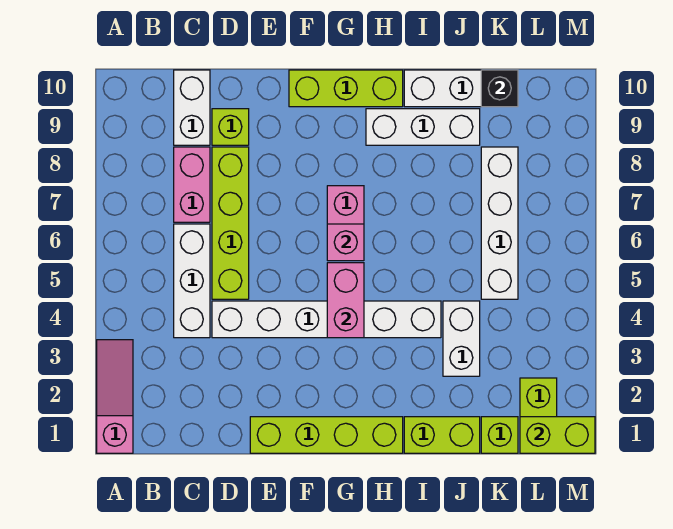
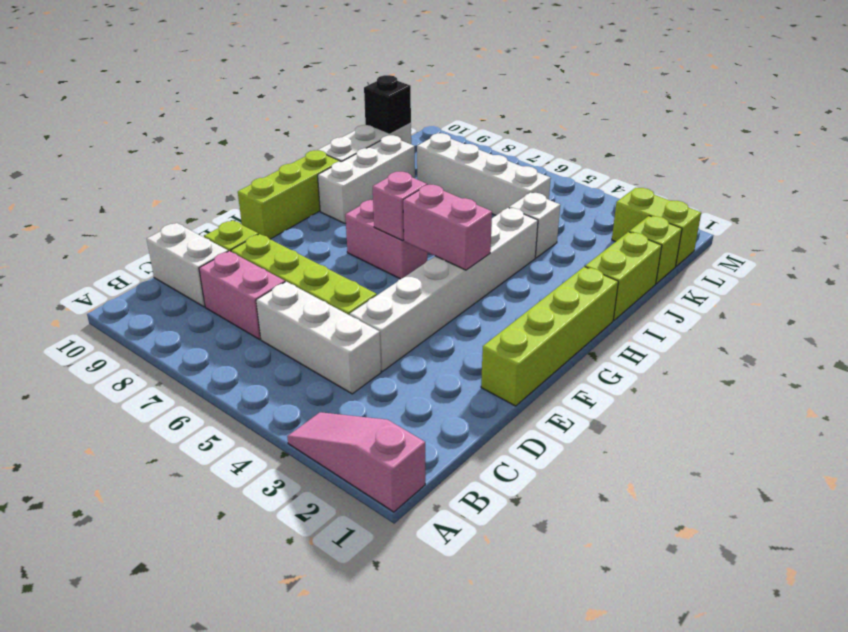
white 1x2 brick [443,301,480,376] -> white 1x1 brick [509,193,560,258]
lime 1x2 brick [520,417,595,453] -> none

